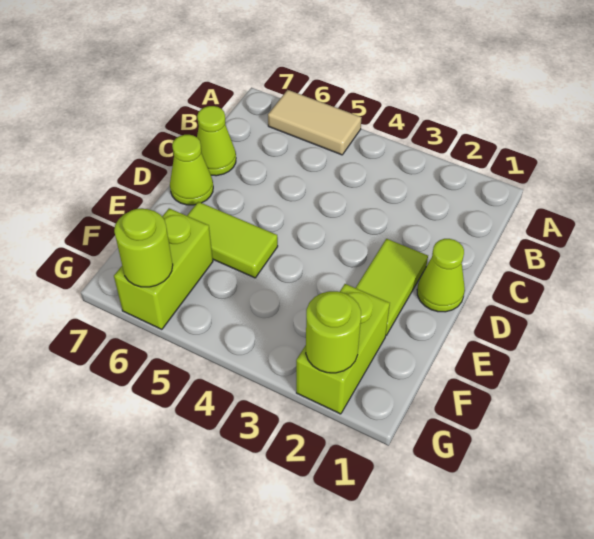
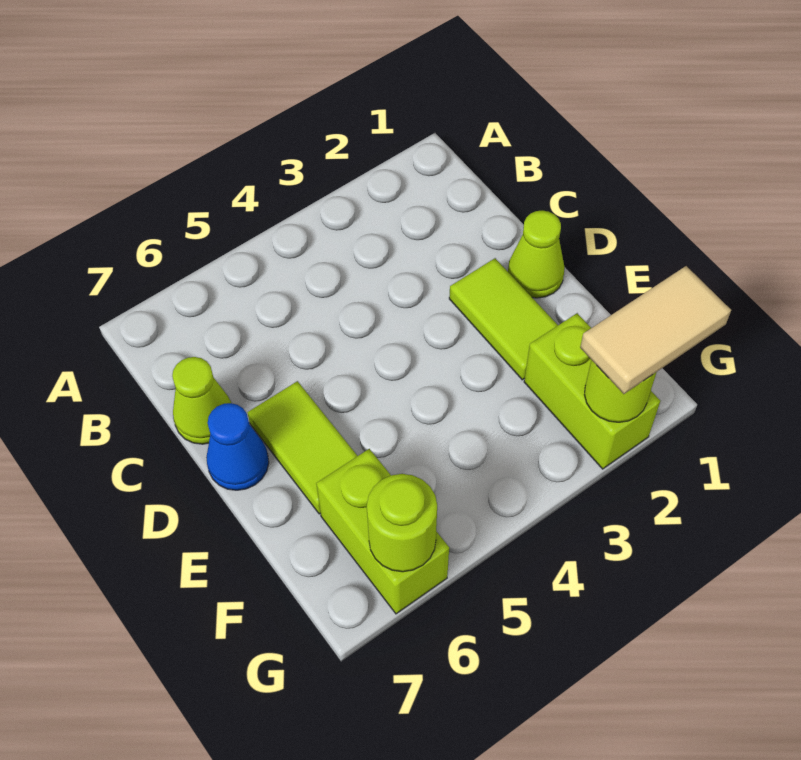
tan 1x2 tile [268,90,362,155] -> tan 1x2 tile moved to [580,266,731,394]
lime 1x1 cone [170,135,213,205] -> blue 1x1 cone [206,403,269,490]
lime 1x2 tile [187,202,278,278] -> lime 1x2 tile turned to [247,381,357,514]

